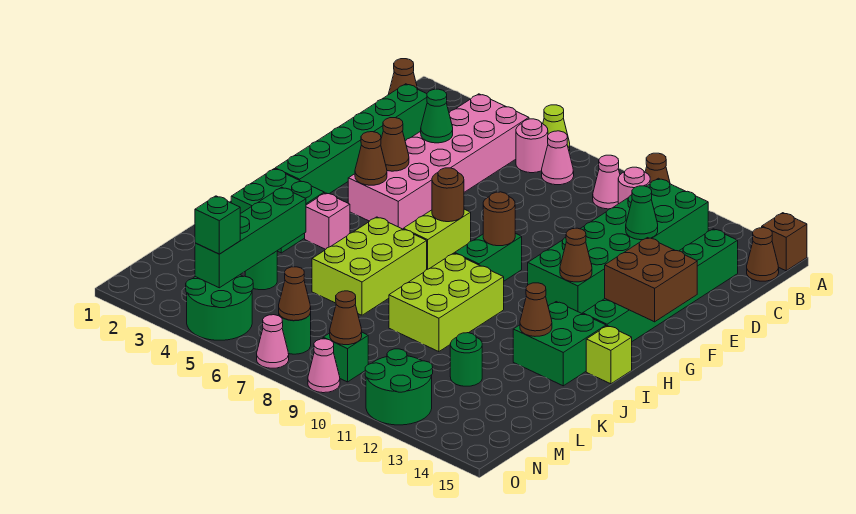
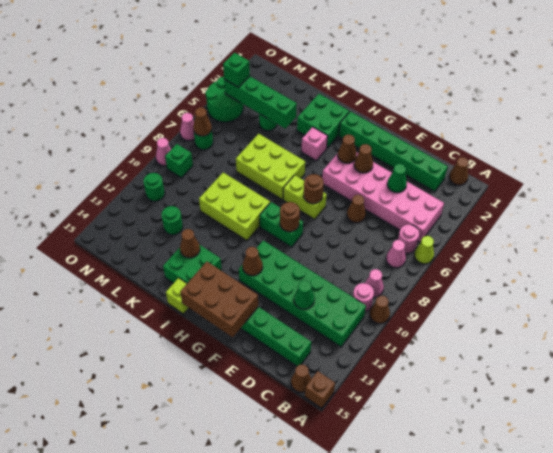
brown 2x2 brick [605,238,697,322] -> brown 2x3 brick [180,262,258,337]
brown 1x1 cone [330,291,362,345] -> brown 1x1 cone moved to [347,195,366,223]
green 2x2 round brick [365,349,433,425] -> green 1x1 round brick [143,173,165,201]

